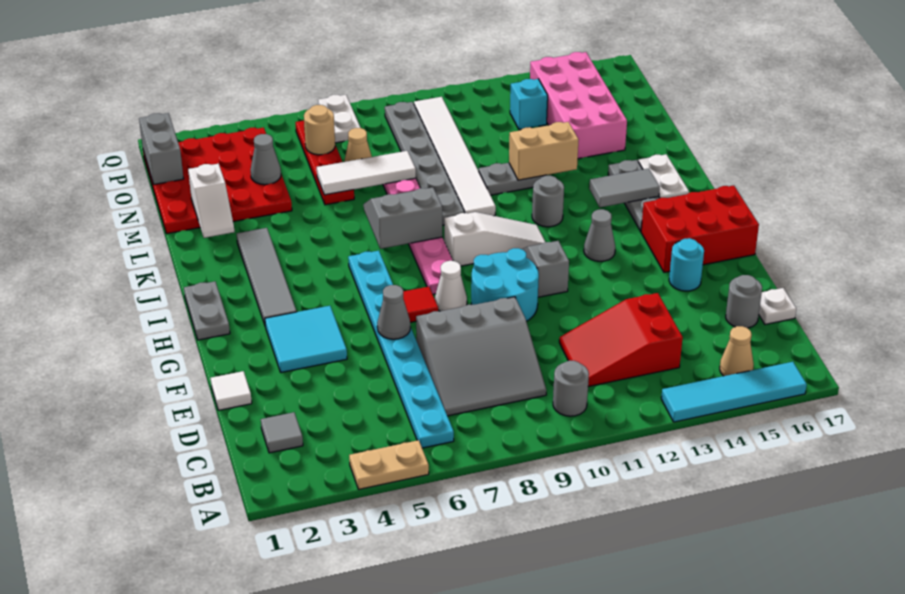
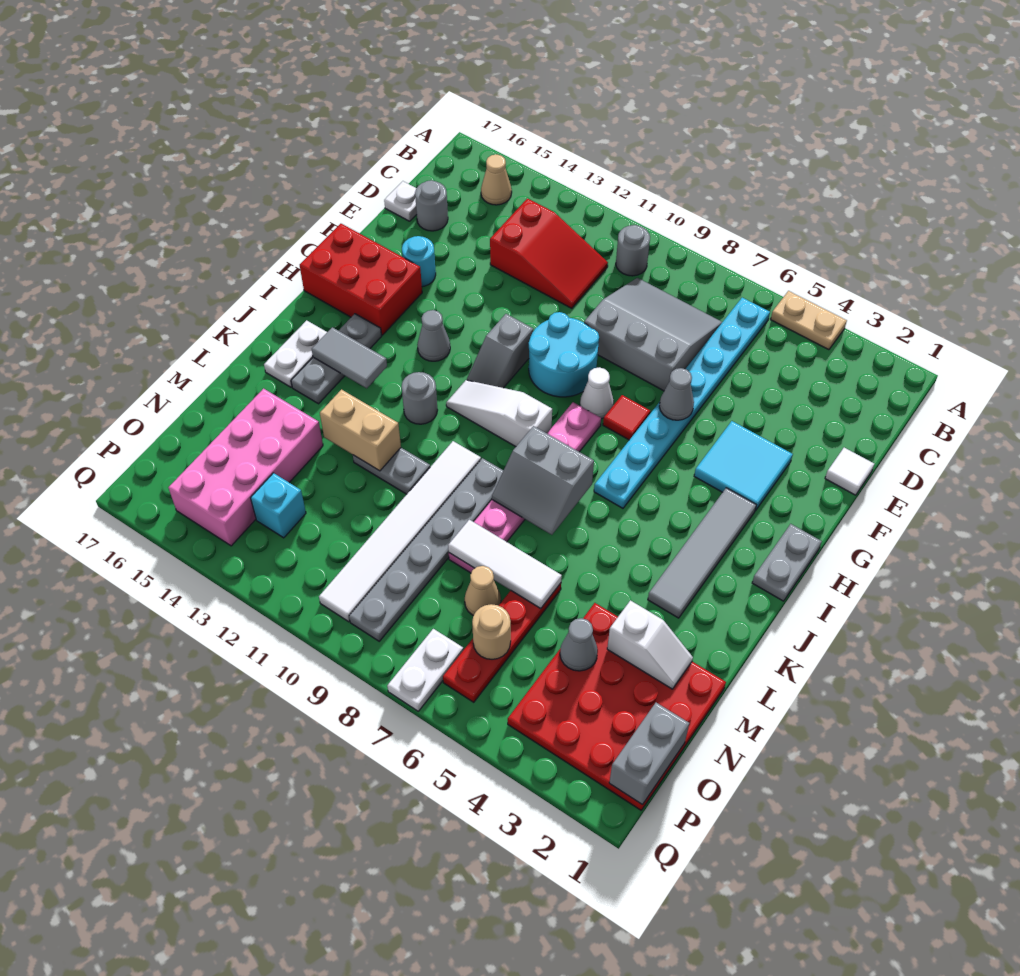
cyan 1x4 tile [661,362,807,422] -> none
grey 1x1 tile [261,412,303,453] -> none
white 1x2 slope [188,164,234,238] -> white 1x2 slope turned to [607,600,693,689]

